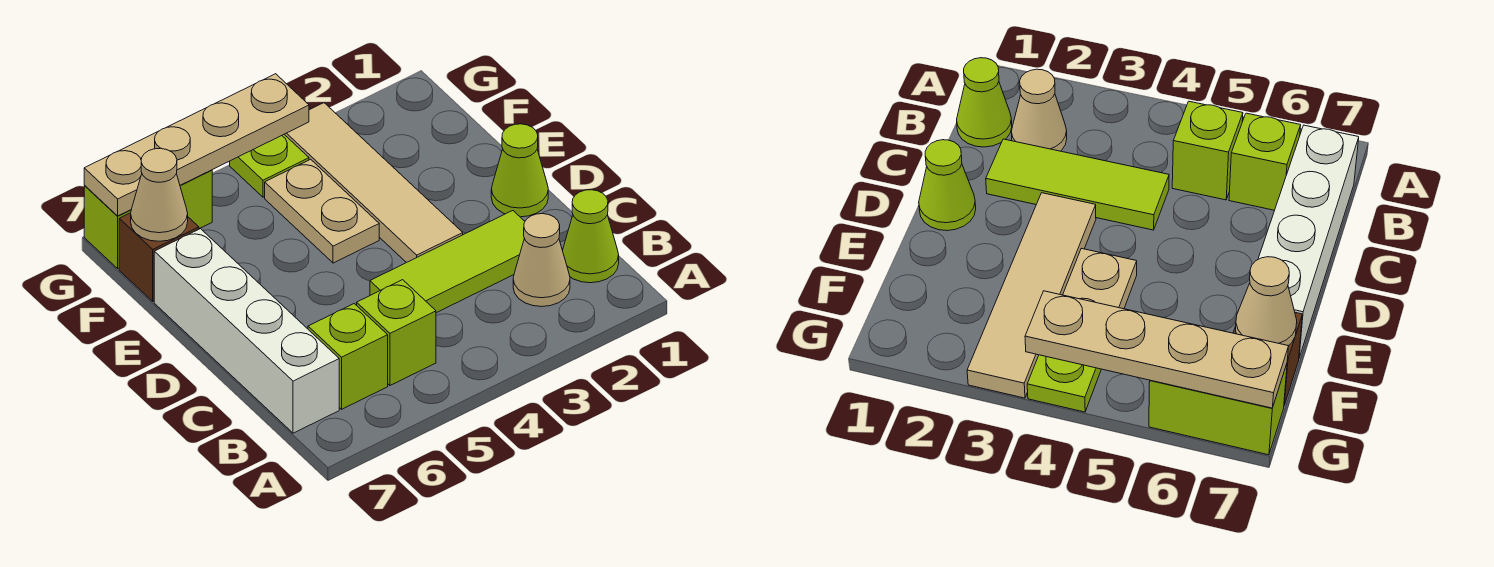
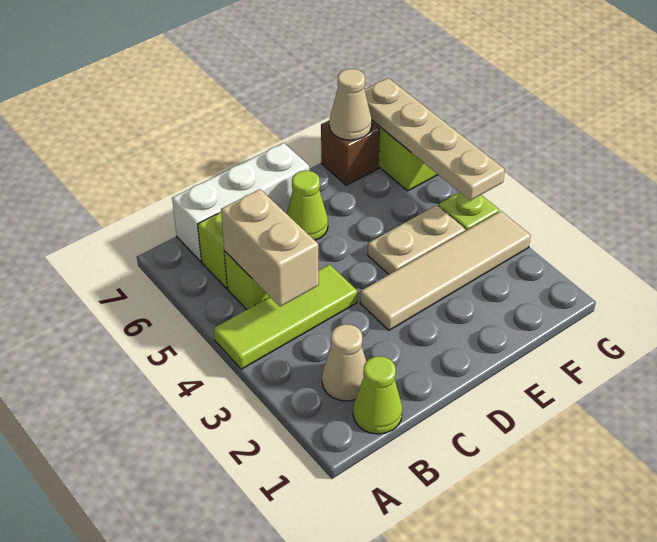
none -> tan 1x2 brick [221,189,319,307]
white 1x4 brick [154,229,339,433] -> white 1x3 brick [172,143,309,261]
lime 1x3 tile [370,211,525,313] -> lime 1x3 tile turned to [214,264,357,369]
lime 1x1 cone [491,124,548,217] -> lime 1x1 cone moved to [287,171,328,240]

